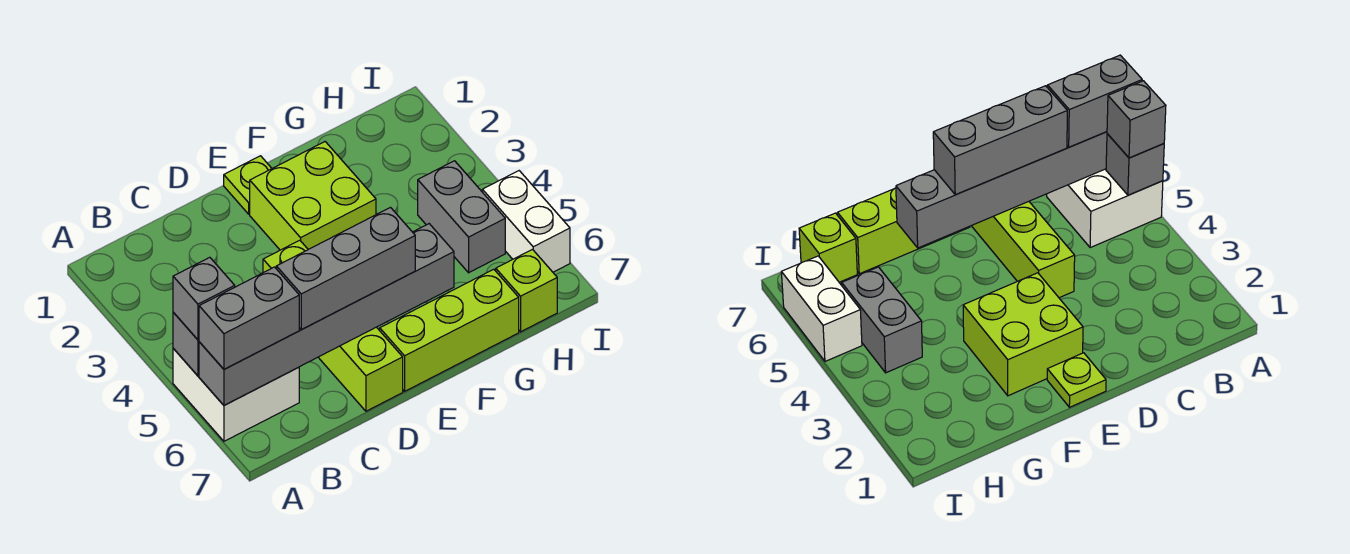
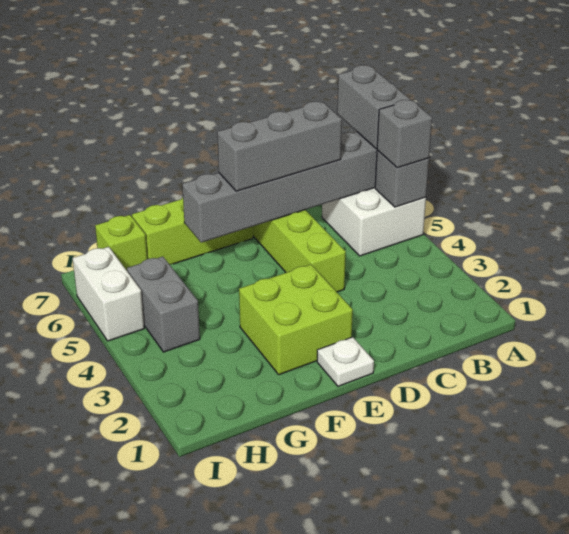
grey 1x2 brick [199,267,299,369] -> grey 1x2 brick turned to [337,65,410,149]
lime 1x1 plate [224,156,272,214] -> white 1x1 plate [317,337,374,386]

